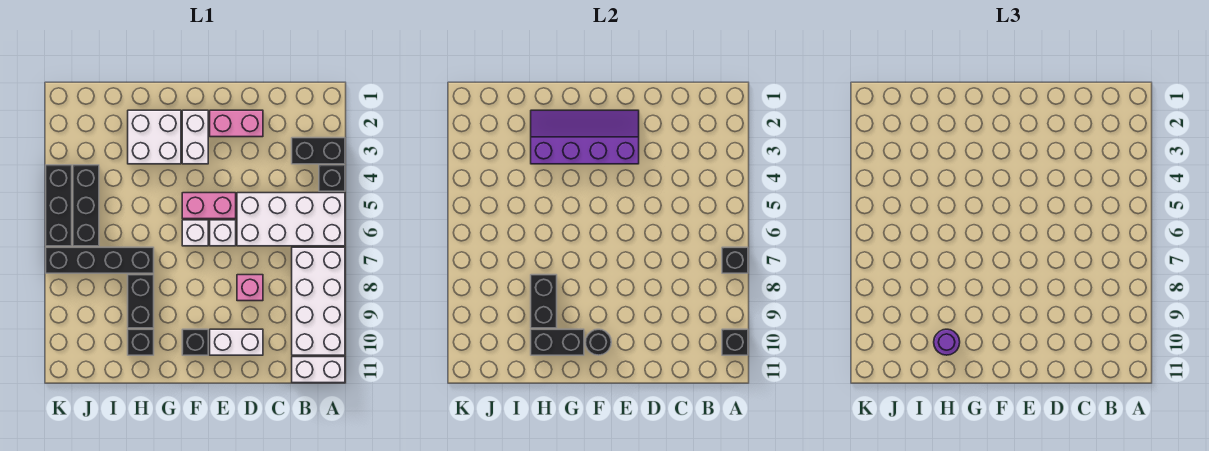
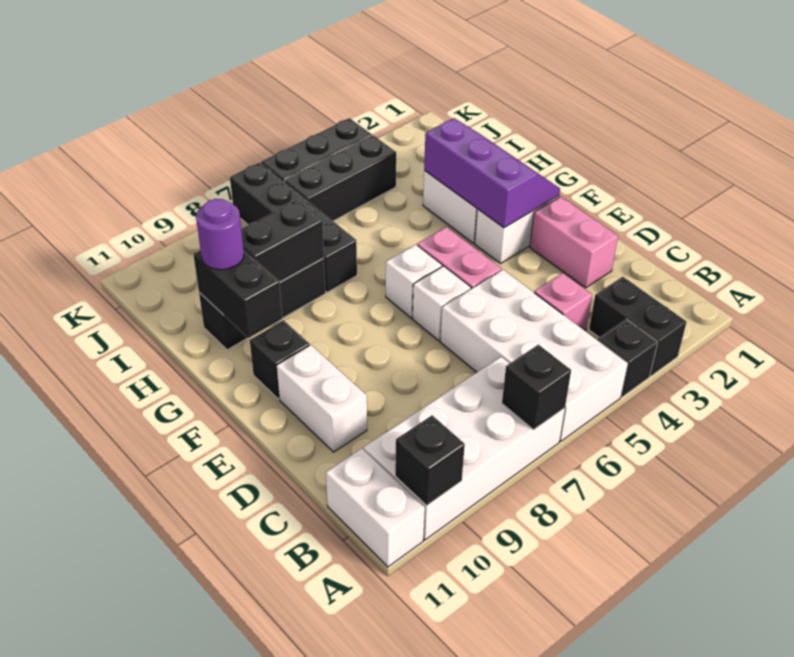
pink 1x1 brick [237,275,263,301] -> pink 1x1 brick moved to [534,273,592,331]
purple 2x4 slope [531,110,639,164] -> purple 2x3 slope [424,118,560,228]
black 1x1 round brick [585,329,611,355] -> none

